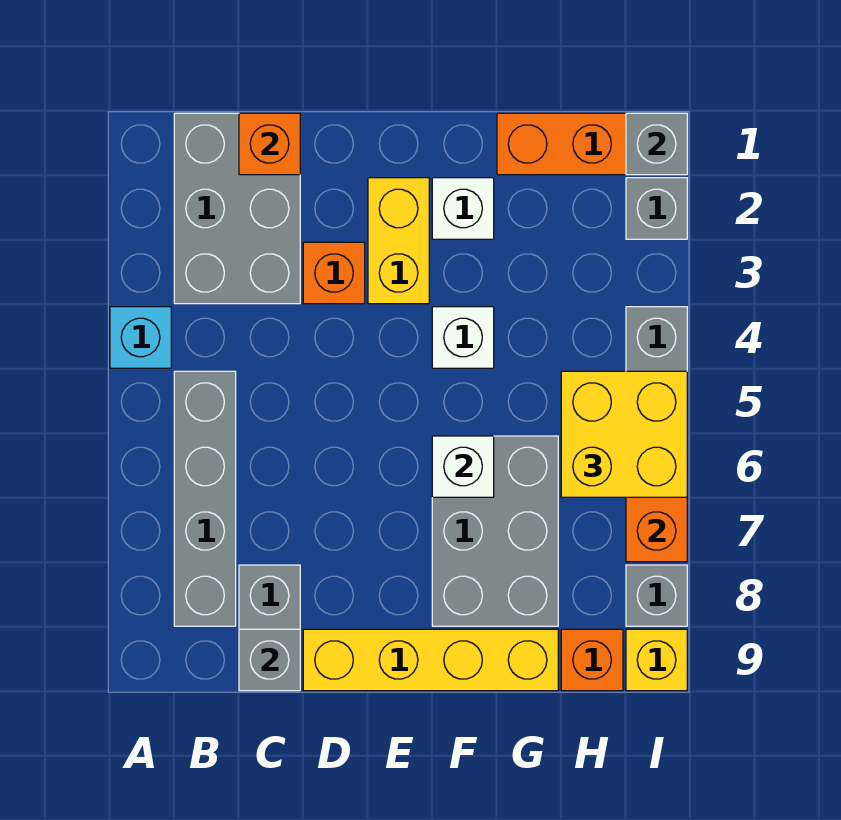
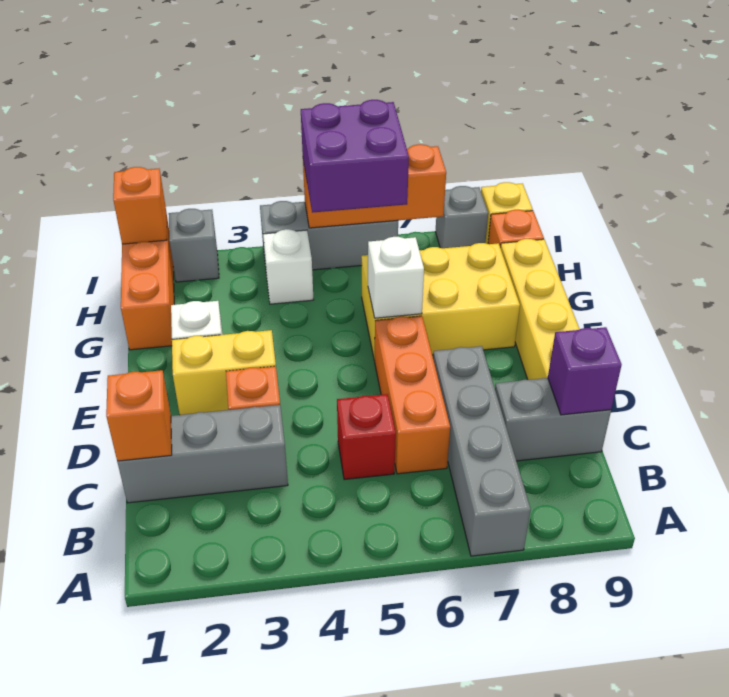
cyan 1x1 brick [110,307,171,368] -> none
grey 2x3 brick [174,113,300,304] -> grey 1x3 brick [117,405,288,503]
grey 1x4 brick [174,371,236,626] -> grey 1x4 brick turned to [433,346,531,556]
none -> red 1x1 brick [337,394,396,480]
none -> orange 1x3 brick [375,316,450,474]
grey 1x1 brick [239,629,300,691] -> purple 1x1 brick [548,327,622,415]
white 1x1 brick [432,307,494,368] -> white 1x1 brick moved to [263,229,314,304]
grey 2x3 brick [432,436,558,626] -> yellow 2x3 brick [361,243,520,360]
yellow 2x2 brick [561,371,687,497] -> purple 2x2 brick [301,100,409,213]
grey 1x1 brick [626,113,687,175] -> orange 1x1 brick [113,167,167,244]

